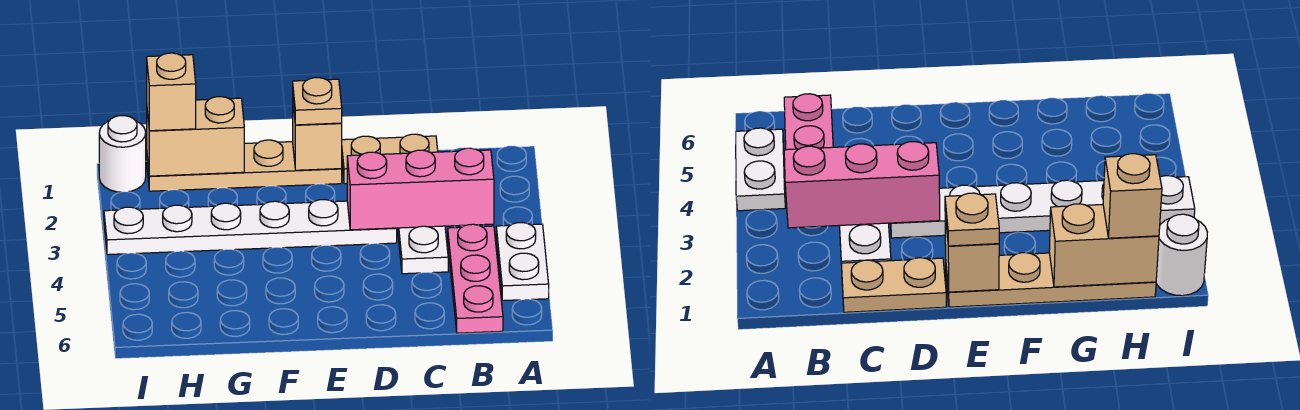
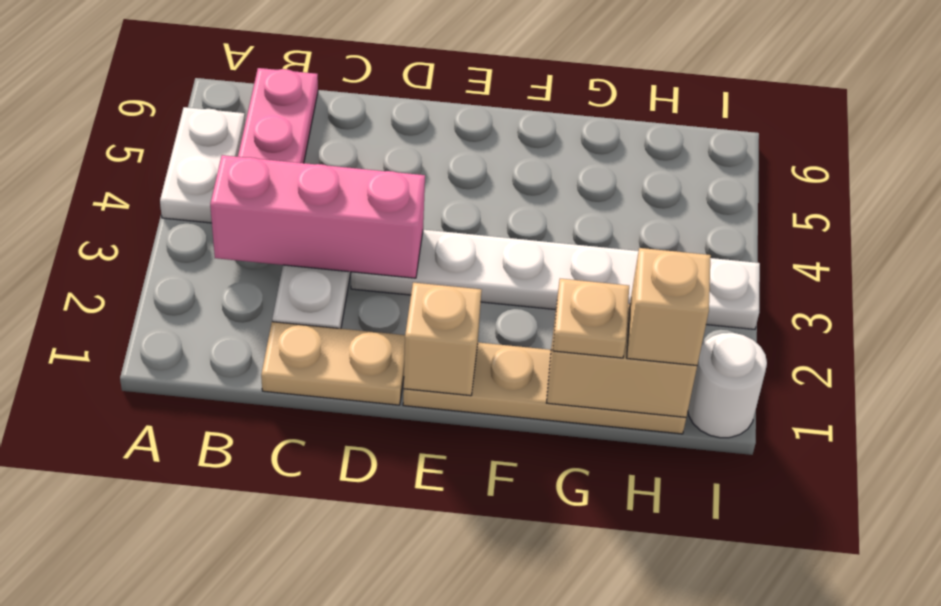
tan 1x1 plate [293,78,342,125] -> tan 1x1 plate moved to [553,279,629,358]

